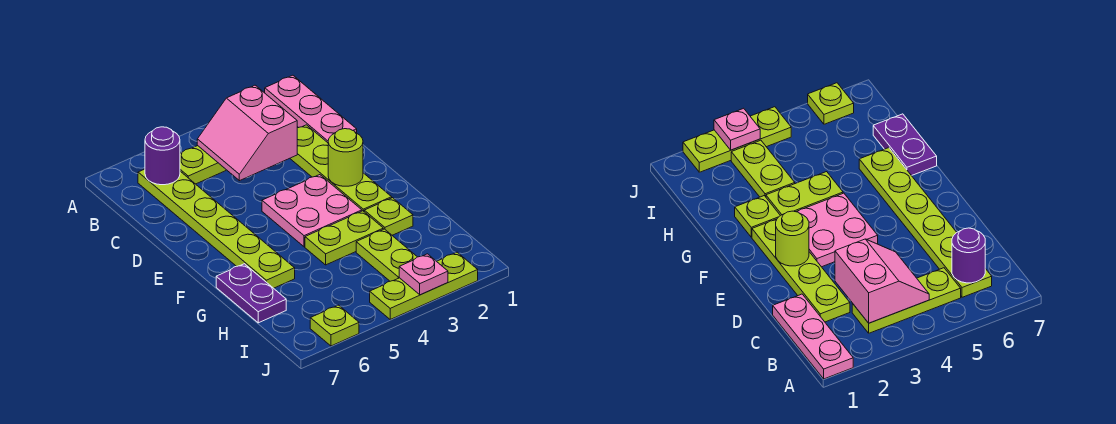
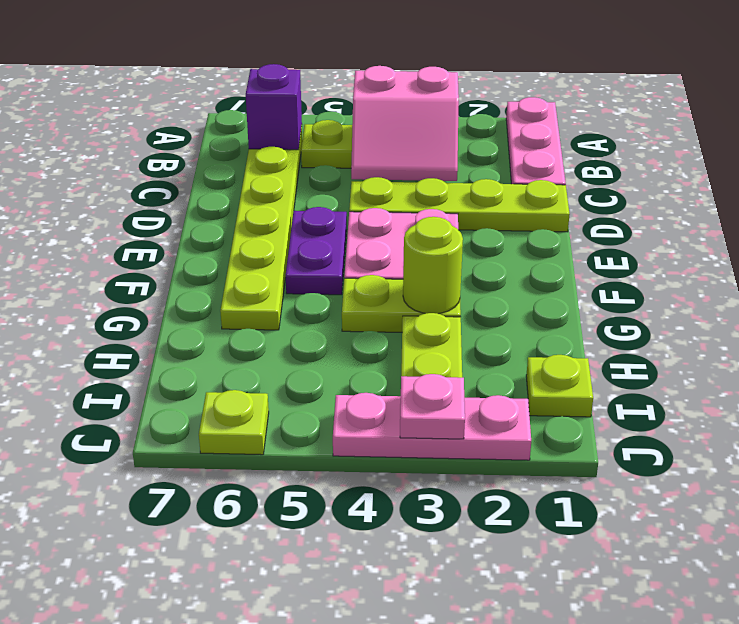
pink 2x2 slope [197,85,297,181] -> pink 2x2 slope turned to [351,66,459,181]
purple 1x1 round brick [145,127,180,185] -> purple 1x1 brick [246,64,302,150]
lime 1x4 plate [290,125,392,211] -> lime 1x4 plate turned to [349,177,570,232]
lime 1x1 round brick [328,129,363,186] -> lime 1x1 round brick moved to [403,217,463,314]
lime 1x1 plate [364,198,413,235] -> lime 1x1 plate moved to [526,355,593,417]
purple 1x2 plate [216,264,286,323] -> purple 1x2 plate moved to [286,207,347,295]
lime 1x3 plate [370,252,478,319] -> pink 1x3 plate [333,393,531,460]

